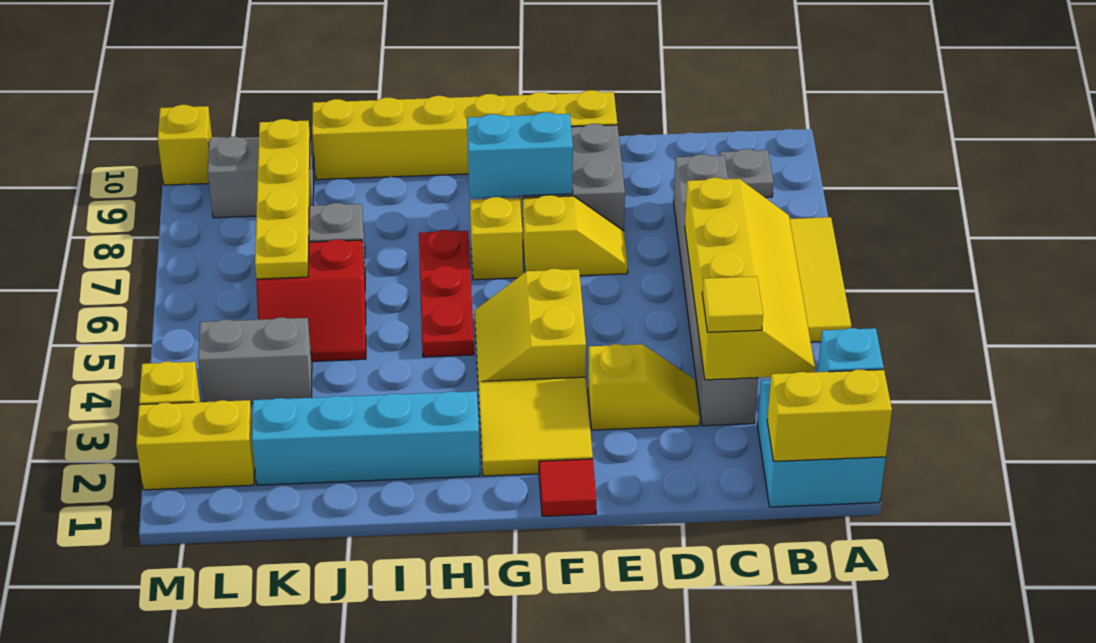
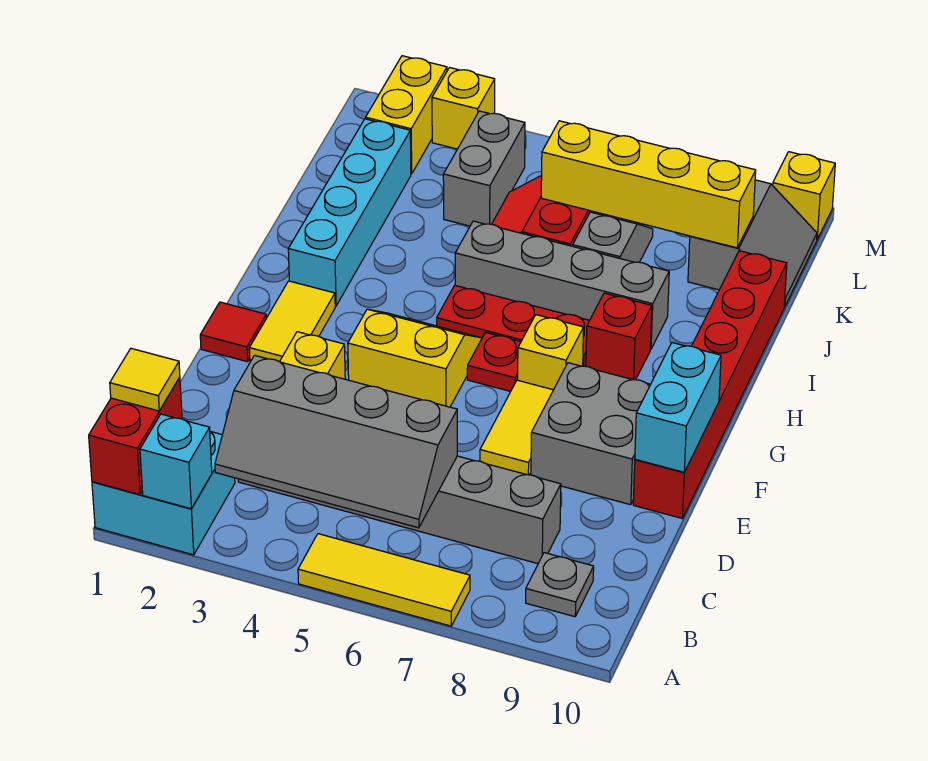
yellow 1x2 brick [767,370,892,461] -> red 1x2 brick [89,377,182,495]
yellow 2x4 slope [685,178,815,380] -> grey 2x4 slope [215,355,457,528]
yellow 1x1 tile [702,276,763,332] -> yellow 1x1 tile moved to [110,348,180,411]
yellow 1x2 slope [523,195,628,276] -> yellow 1x2 tile [480,380,553,475]
yellow 1x6 brick [312,90,617,180] -> red 1x6 brick [633,251,787,518]
yellow 2x2 tile [478,377,593,476] -> yellow 1x2 tile [249,281,335,362]
cyan 1x2 brick [467,112,573,198] -> cyan 1x2 brick moved to [635,343,721,472]
none -> red 1x1 plate [467,332,521,391]
none -> red 1x1 brick [586,293,652,380]
none -> grey 1x4 brick [455,221,669,349]
yellow 1x4 plate [255,119,310,279] -> yellow 1x4 brick [541,121,756,248]

